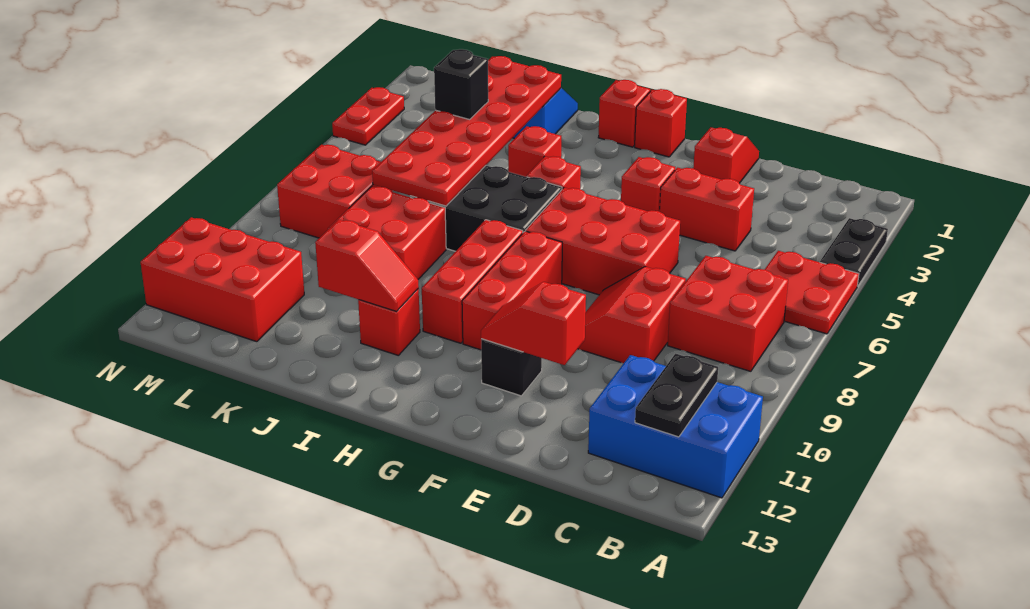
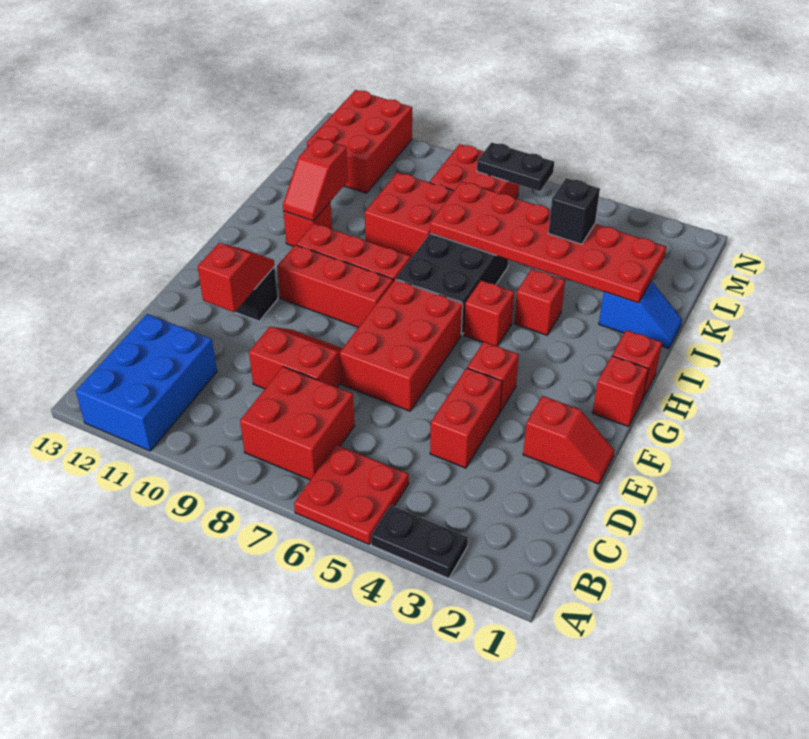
black 1x2 plate [635,354,718,437] -> black 1x2 plate moved to [477,142,554,191]
red 1x2 plate [332,87,404,145] -> none

